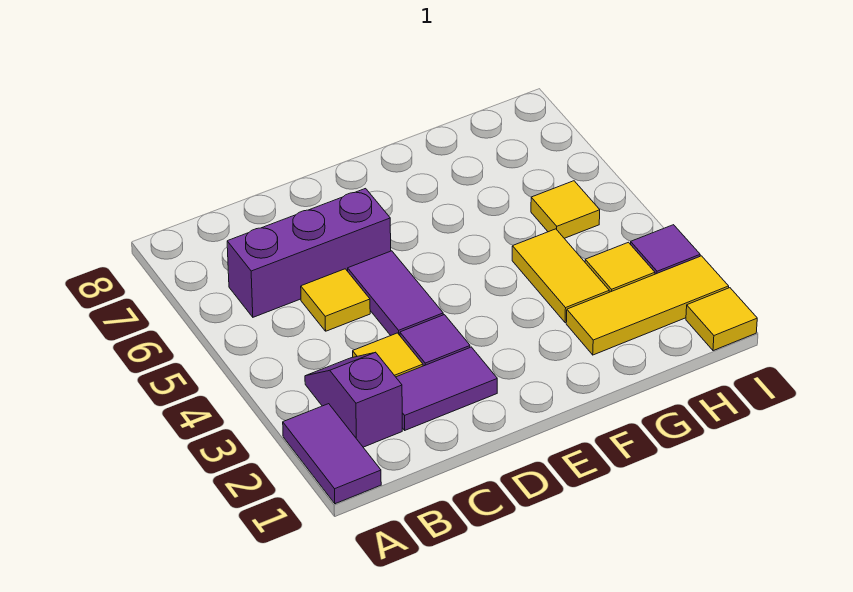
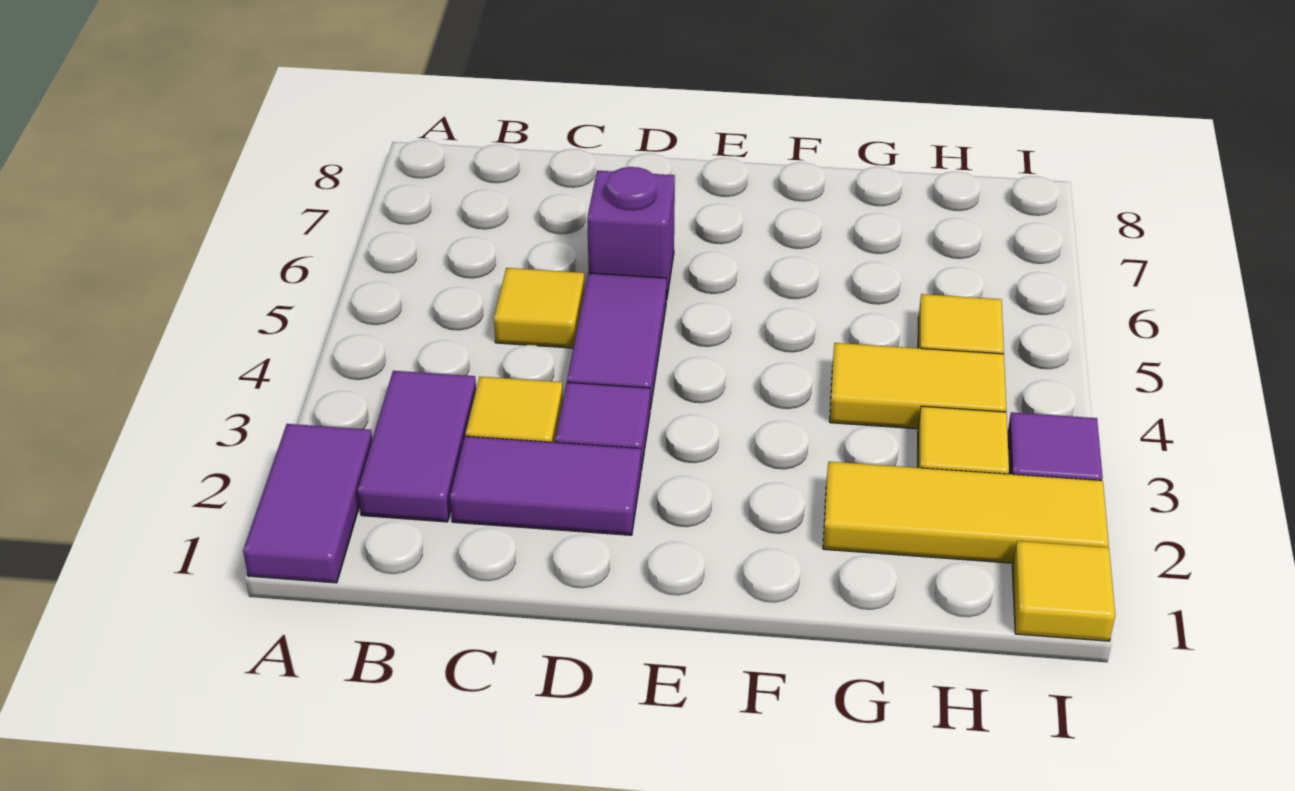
purple 1x2 slope [305,352,402,447] -> purple 1x2 tile [358,371,476,522]
purple 1x3 brick [227,189,391,317] -> purple 1x1 brick [587,167,675,300]
yellow 1x2 tile [512,229,609,323] -> yellow 1x2 tile turned to [830,343,1006,429]

